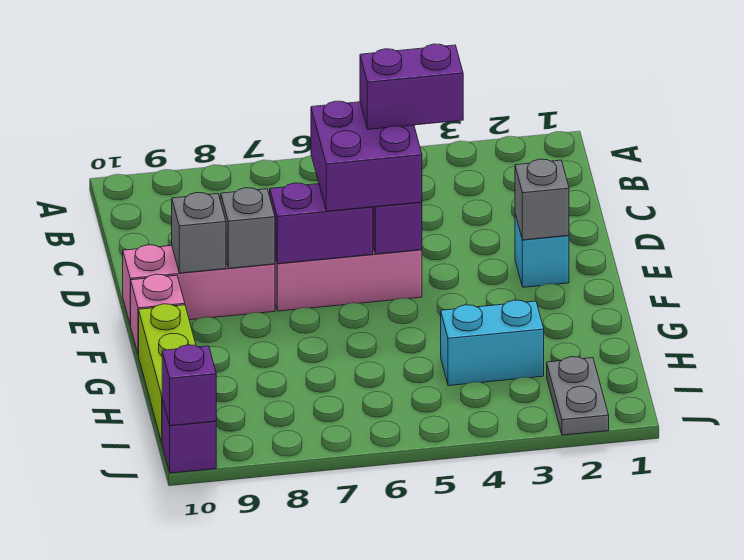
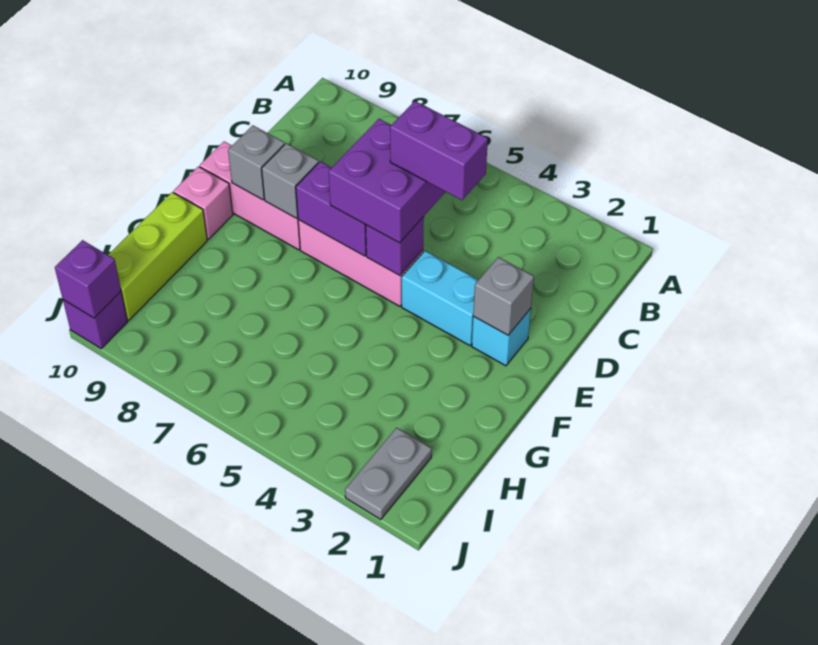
cyan 1x2 brick [441,300,544,386] -> cyan 1x2 brick moved to [402,251,478,346]

